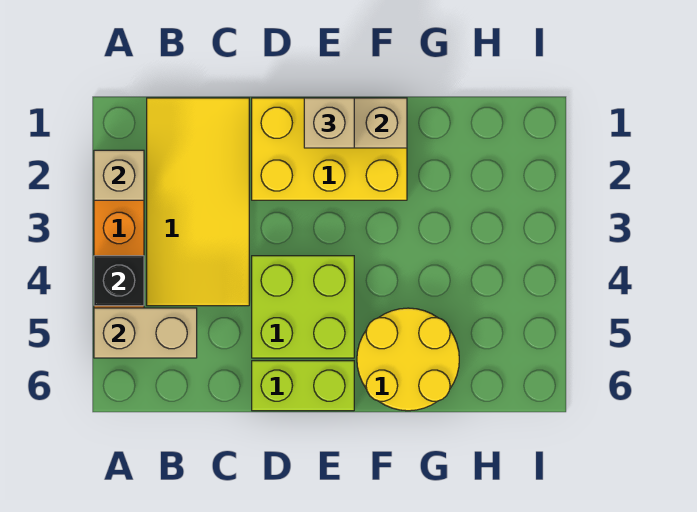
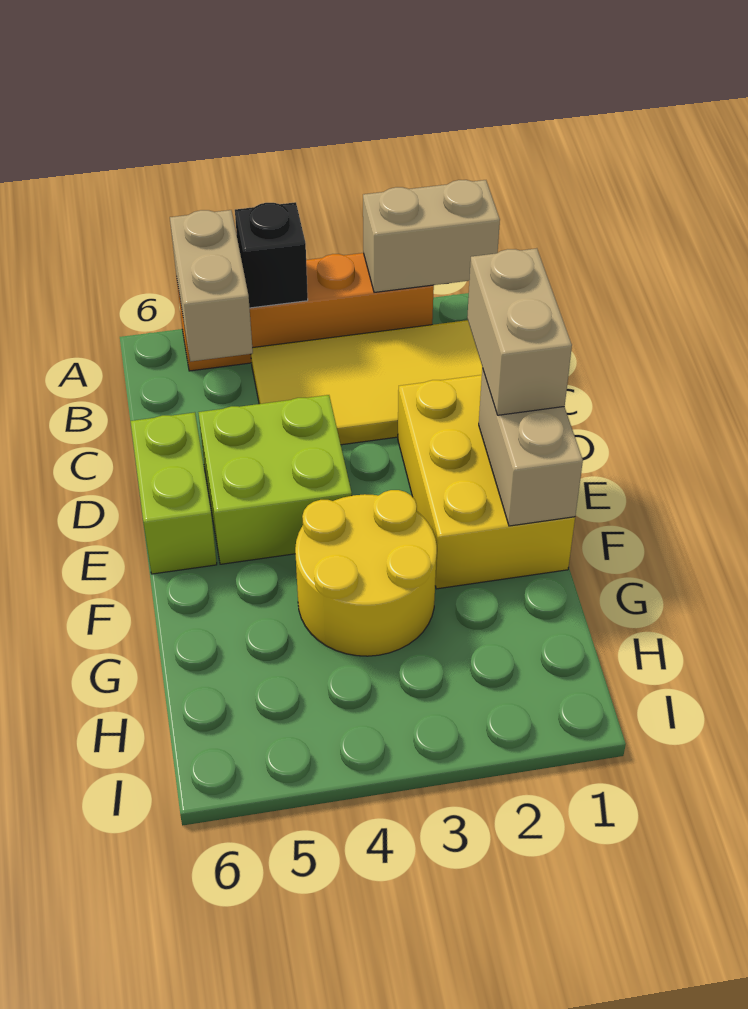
tan 1x1 brick [94,150,144,200] -> tan 1x2 brick [363,180,500,292]
tan 1x1 brick [304,98,354,148] -> tan 1x2 brick [467,248,572,415]
yellow 2x2 round brick [357,308,459,411] -> yellow 2x2 round brick moved to [295,490,437,656]

